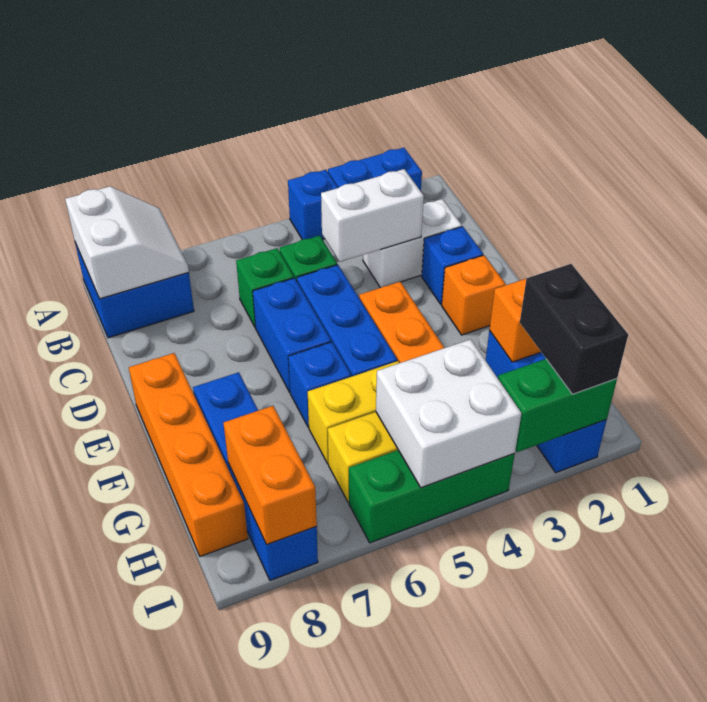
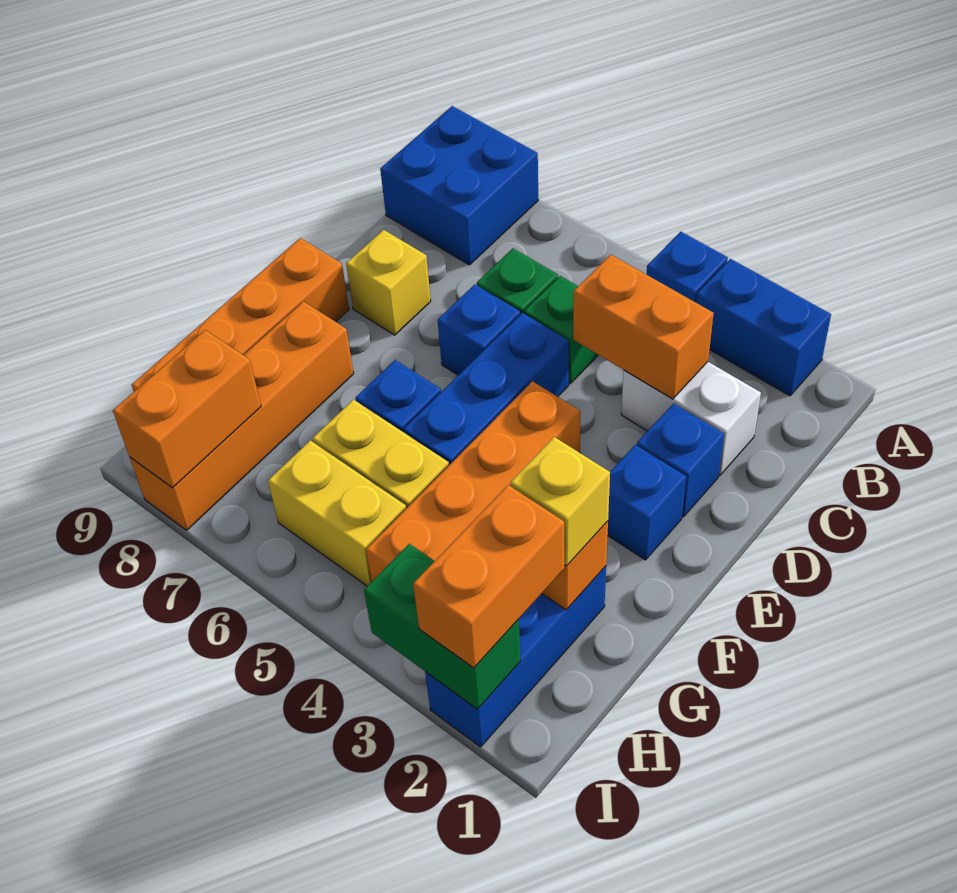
white 2x2 slope [65,186,189,299] -> none
white 1x2 brick [321,169,424,262] -> orange 1x2 brick [573,255,714,399]
blue 1x2 brick [253,278,331,392] -> blue 1x1 brick [438,285,520,375]
none -> yellow 1x1 brick [346,230,431,335]
orange 1x1 brick [442,255,506,335] -> blue 1x1 brick [608,445,686,560]
blue 1x4 brick [193,372,318,581] -> orange 1x4 brick [130,302,354,530]
none -> yellow 1x1 brick [510,437,610,566]
black 1x2 brick [520,264,628,394] -> orange 1x2 brick [413,485,564,668]
white 2x2 brick [376,339,522,488] -> none
green 1x3 brick [349,450,515,543] -> none

